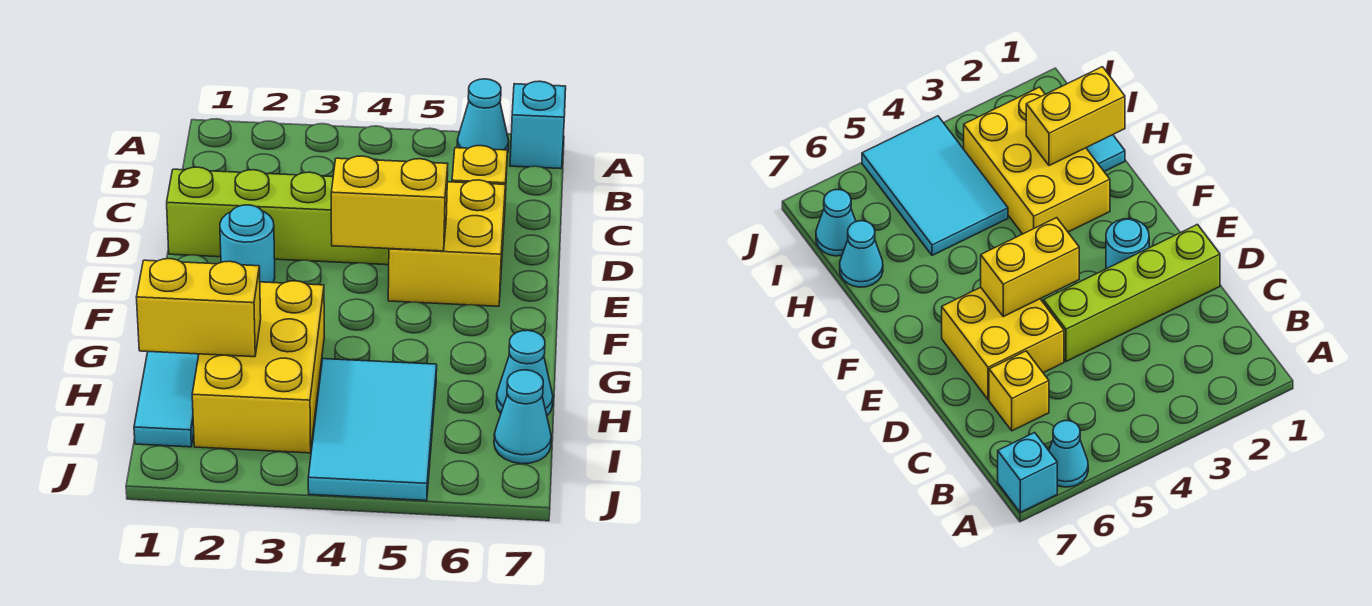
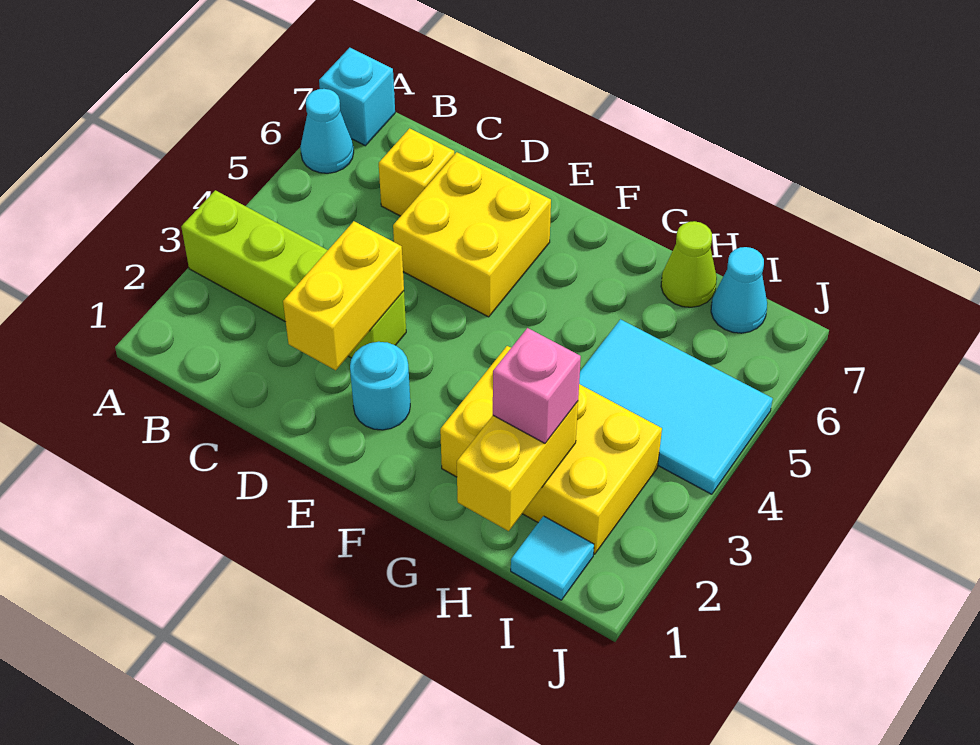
lime 1x4 brick [167,167,389,265] -> lime 1x4 brick turned to [181,190,406,358]
yellow 1x2 brick [331,156,448,251] -> yellow 1x2 brick moved to [283,221,404,370]
cyan 1x2 tile [134,352,199,447] -> cyan 1x1 tile [511,516,594,600]
none -> pink 1x1 brick [493,328,581,443]
cyan 1x1 cone [496,330,553,415] -> lime 1x1 cone [661,221,717,307]

